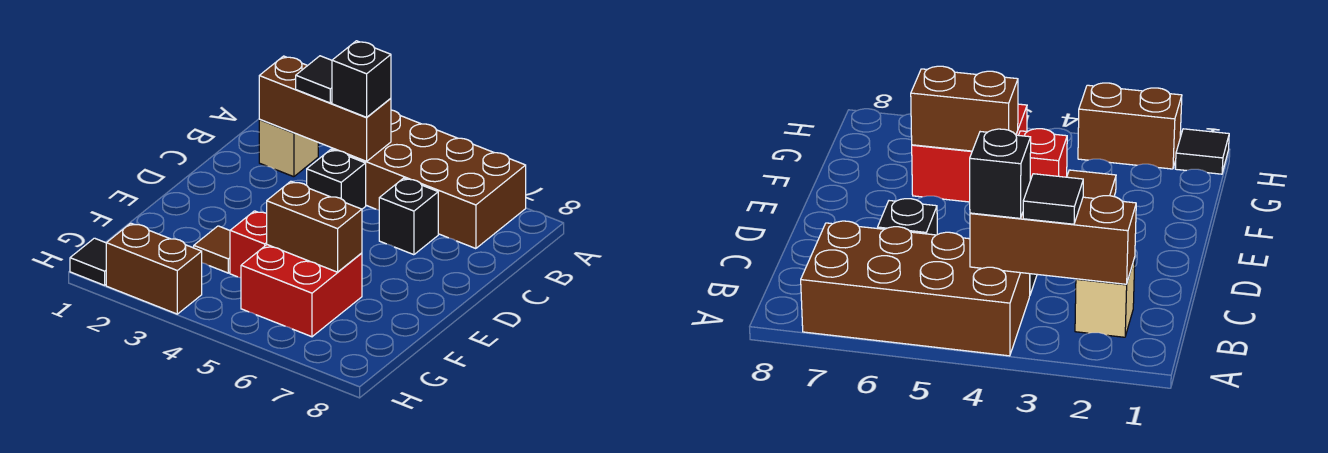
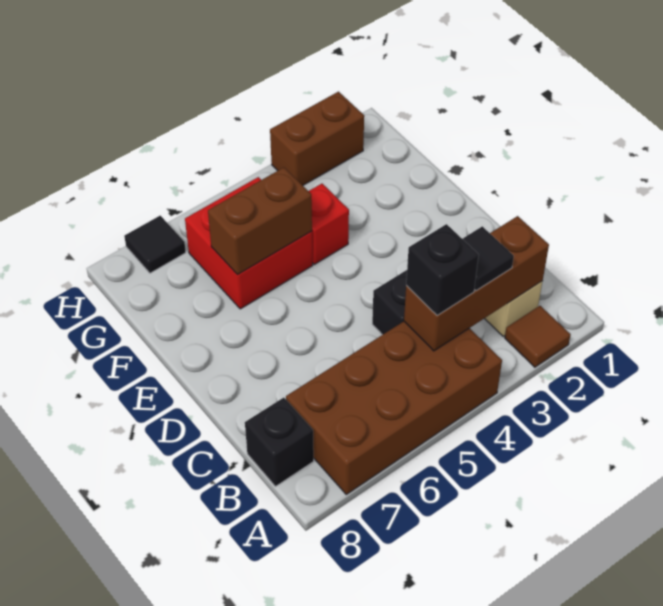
black 1x1 brick [379,178,438,255] -> black 1x1 brick moved to [245,398,314,486]
brown 1x1 tile [194,226,230,273] -> brown 1x1 tile moved to [505,306,571,367]
black 1x1 tile [70,238,106,285] -> black 1x1 tile moved to [124,216,186,273]

